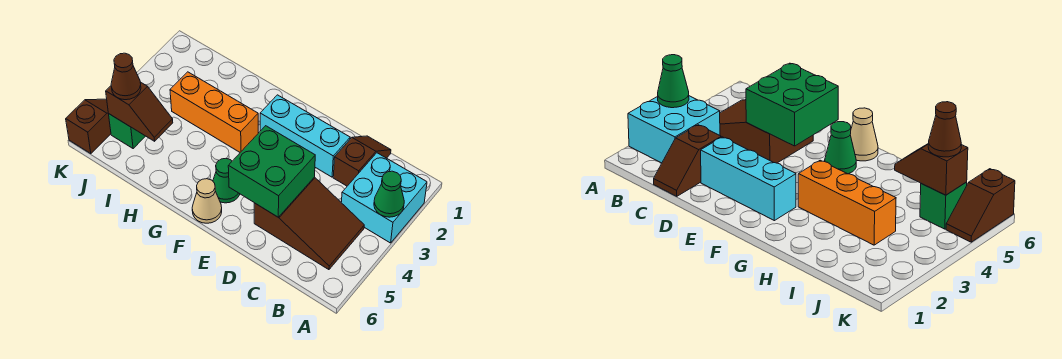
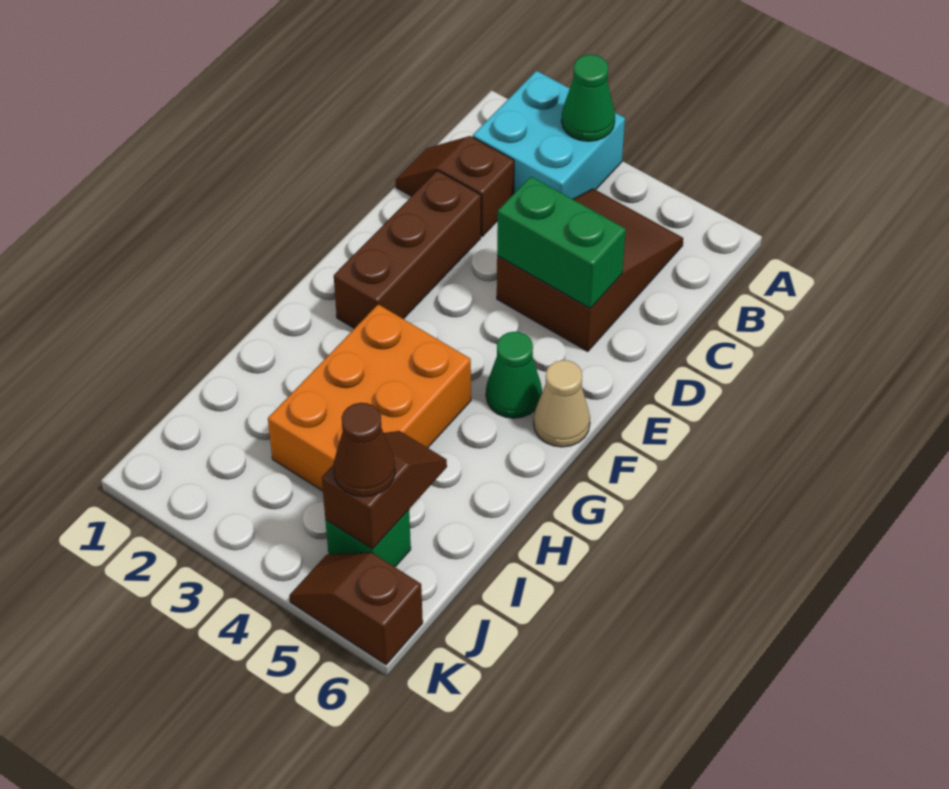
cyan 1x3 brick [260,95,350,177] -> brown 1x3 brick [334,171,481,329]
green 2x2 brick [228,126,315,217] -> green 1x2 brick [497,177,626,309]
orange 1x3 brick [170,72,258,152] -> orange 2x3 brick [268,304,471,491]

